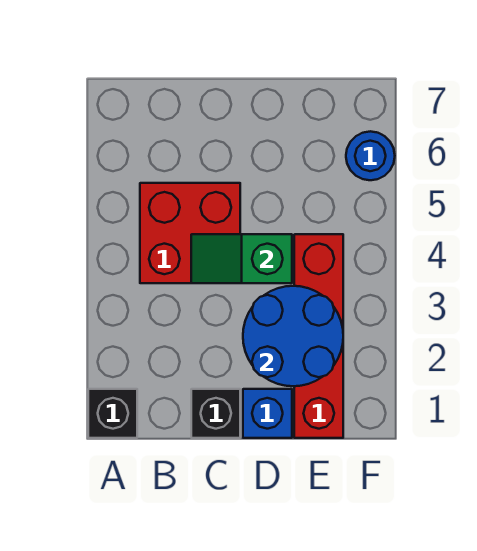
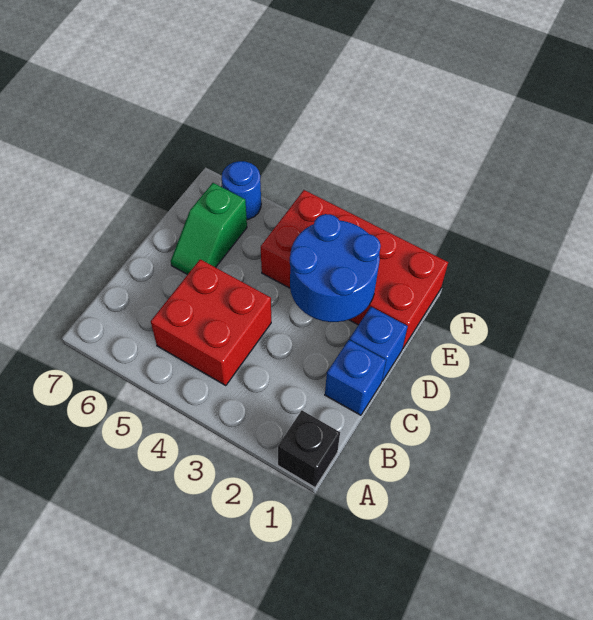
black 1x1 brick [191,389,240,438] -> blue 1x1 brick [325,340,386,415]
green 1x2 slope [191,234,292,283] -> green 1x2 slope moved to [171,183,247,275]
red 1x4 brick [294,234,343,438] -> red 2x4 brick [261,190,448,348]

